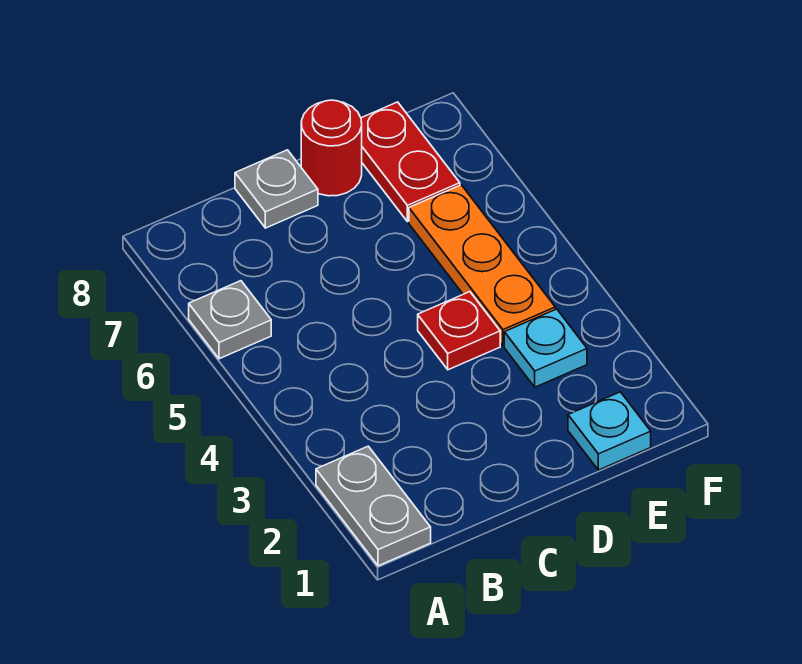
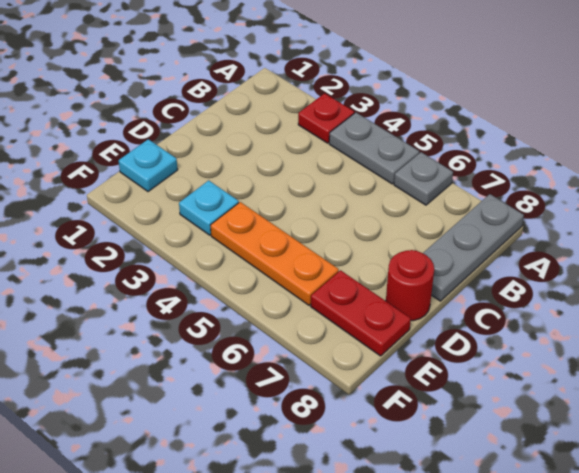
grey 1x2 plate [316,446,431,566] -> grey 1x2 plate moved to [329,113,419,184]
grey 1x1 plate [235,150,318,228] -> grey 1x3 plate [423,194,524,301]
red 1x1 plate [418,292,500,370] -> red 1x1 plate moved to [298,93,354,143]

